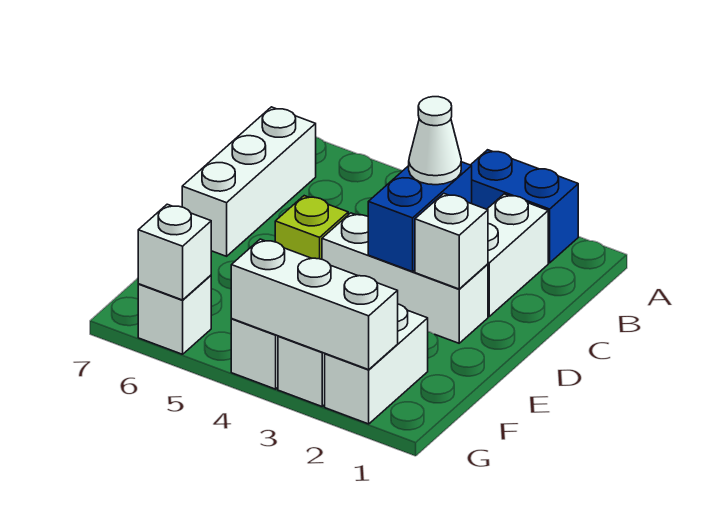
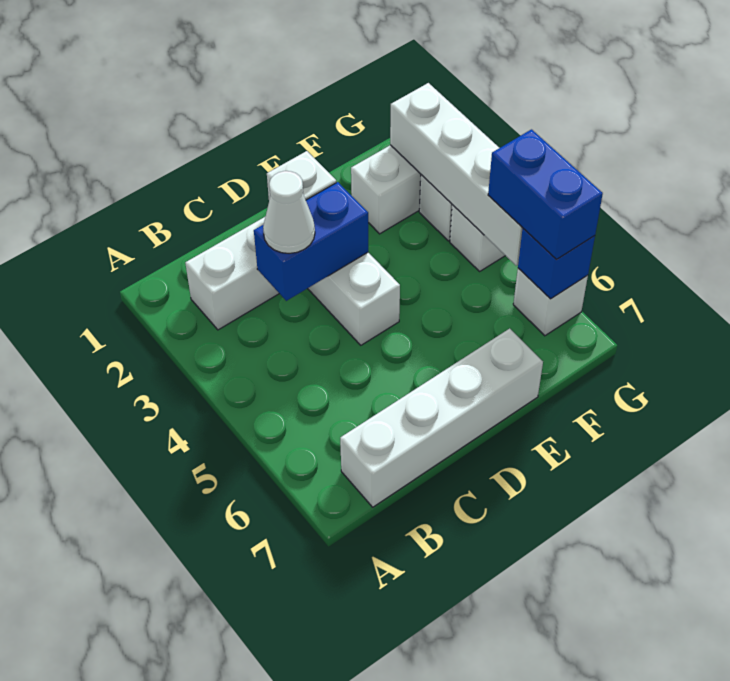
blue 1x2 brick [471,150,578,263] -> blue 1x2 brick moved to [488,129,603,259]
white 1x3 brick [182,107,316,256] -> white 1x4 brick [340,328,543,507]
lime 1x1 brick [275,196,348,259] -> none
white 1x3 brick [231,239,398,370] -> white 1x4 brick [390,83,523,266]
white 1x1 brick [138,204,211,300] -> blue 1x1 brick [518,229,595,299]

